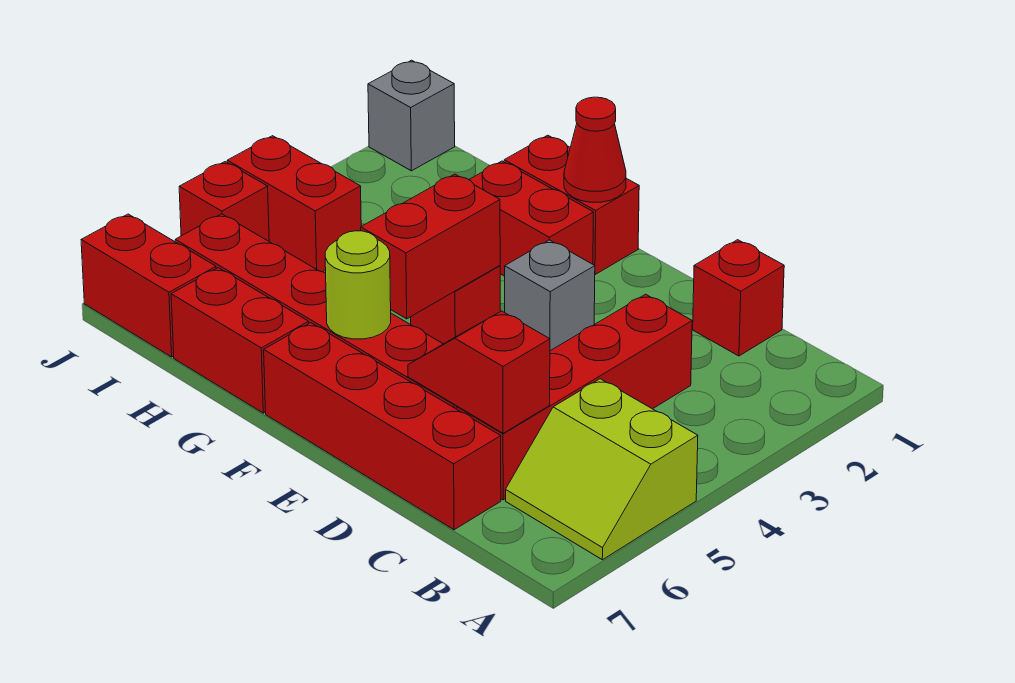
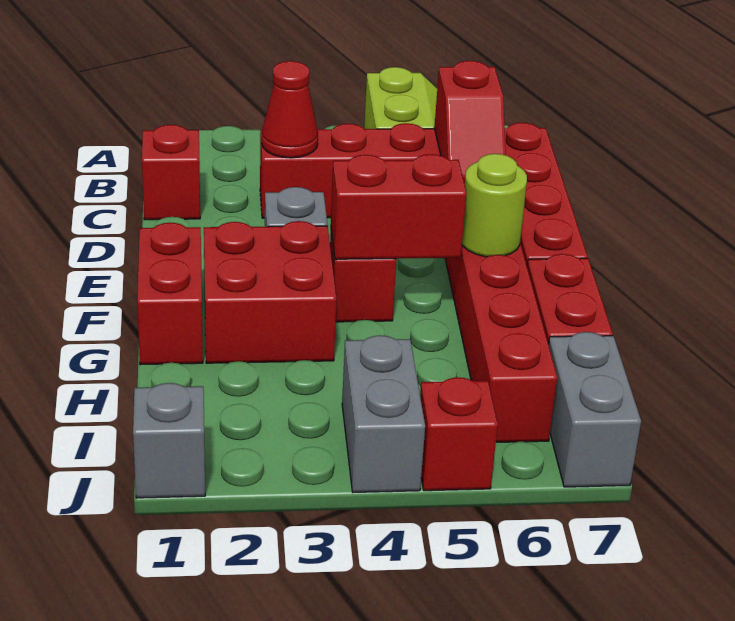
red 1x1 cone [564,97,626,202] -> red 1x1 cone moved to [262,61,318,158]
red 1x2 brick [469,161,593,276] -> red 2x2 brick [204,221,336,363]
red 1x2 brick [227,136,361,272] -> grey 1x2 brick [342,335,425,492]
red 1x2 brick [81,214,216,357] -> grey 1x2 brick [549,332,641,487]

